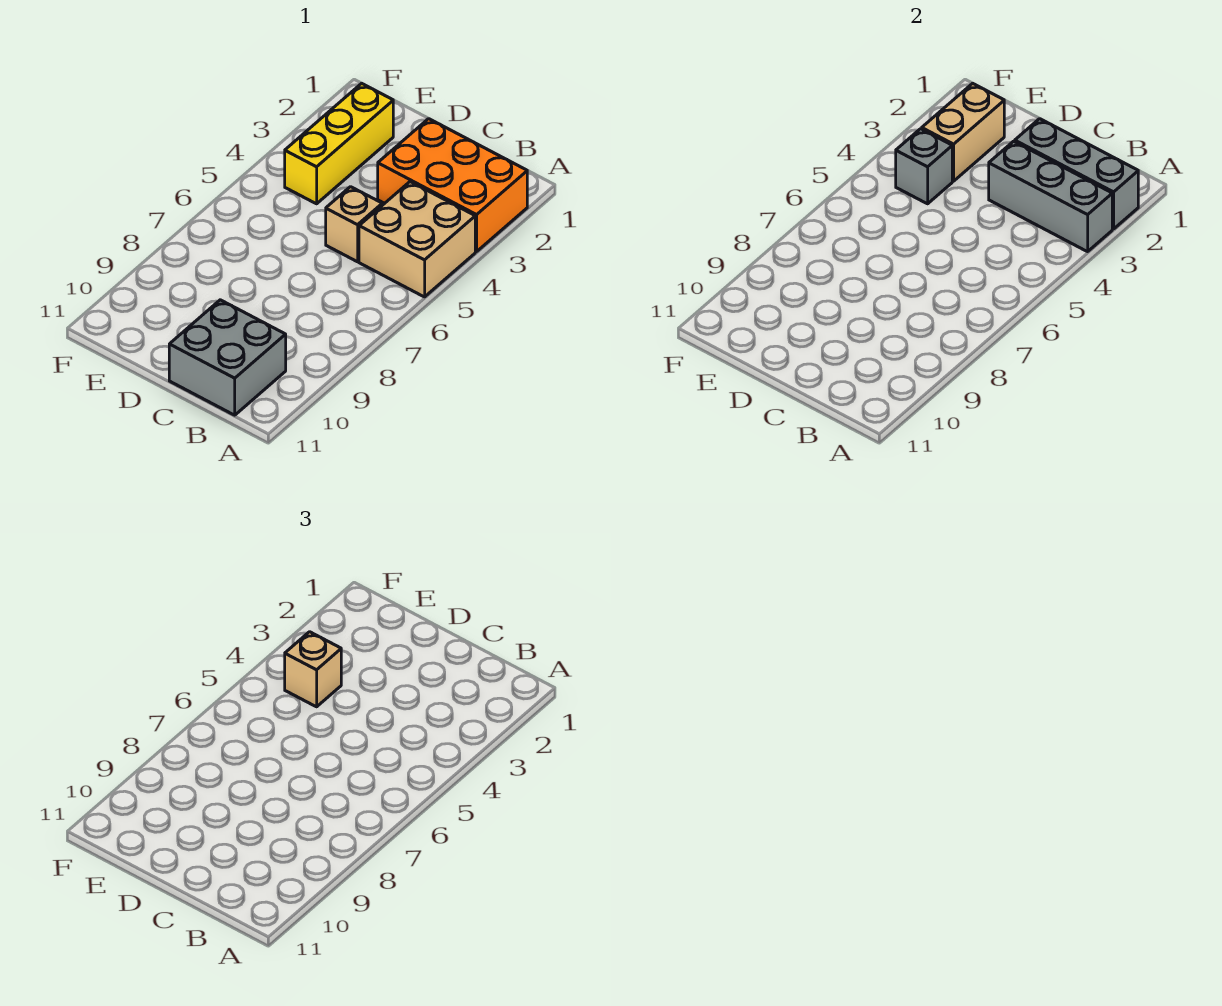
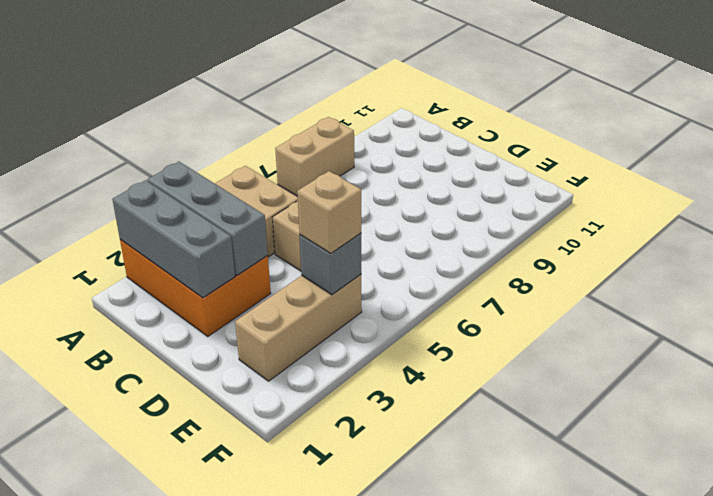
grey 2x2 brick [169,300,286,415] -> none
yellow 1x3 brick [285,83,393,204] -> tan 1x3 brick [235,274,362,381]
tan 1x2 brick [922,83,1004,181] -> tan 1x2 brick moved to [275,117,354,196]

